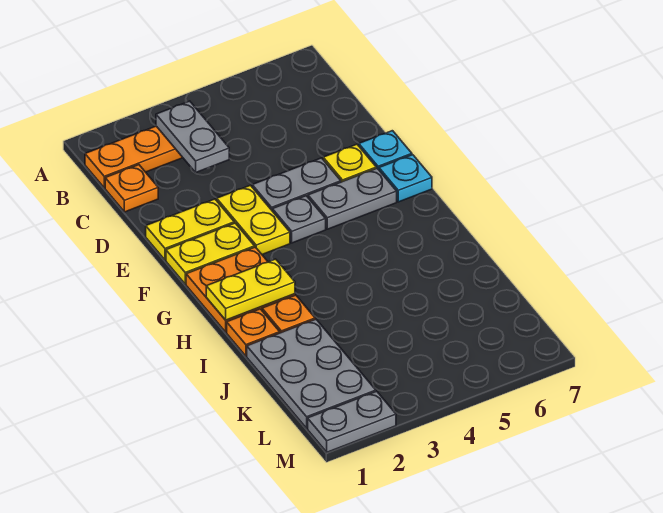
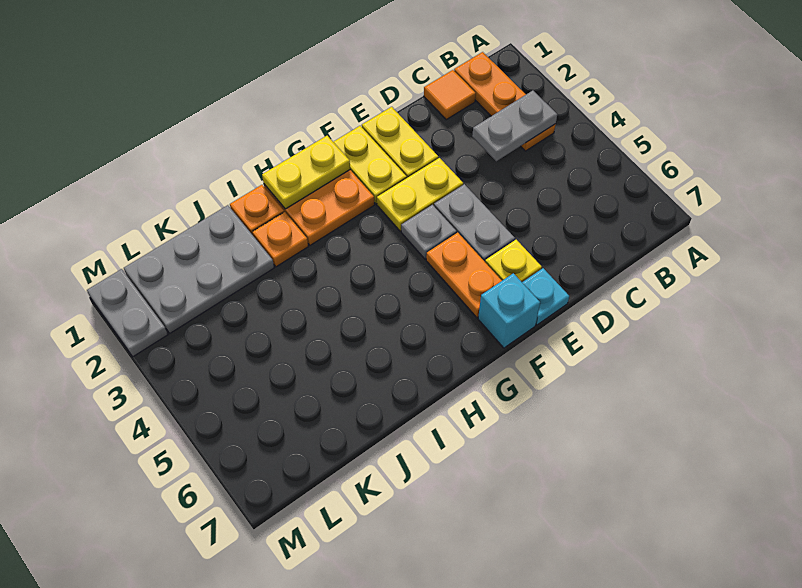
orange 1x1 plate [105,165,158,212] -> orange 1x1 tile [424,70,476,120]
grey 1x2 plate [308,168,397,229] -> orange 1x2 plate [426,233,502,318]
cyan 1x1 plate [379,155,432,202] -> cyan 1x1 brick [478,273,540,348]
yellow 1x2 plate [206,259,295,320] -> yellow 1x2 plate turned to [262,136,350,209]

